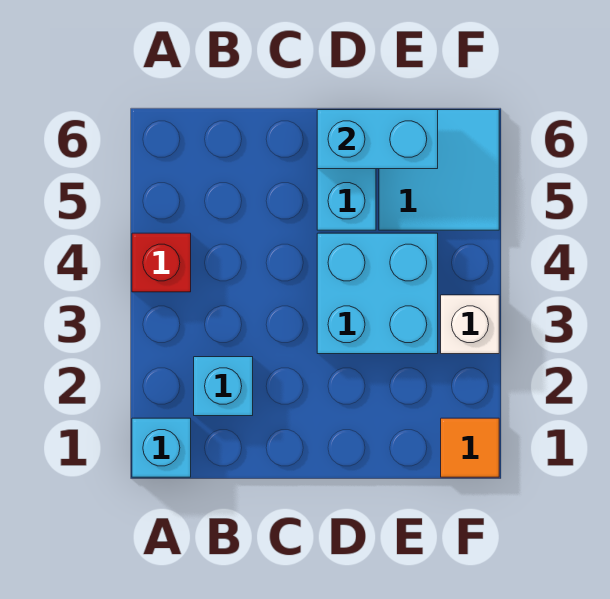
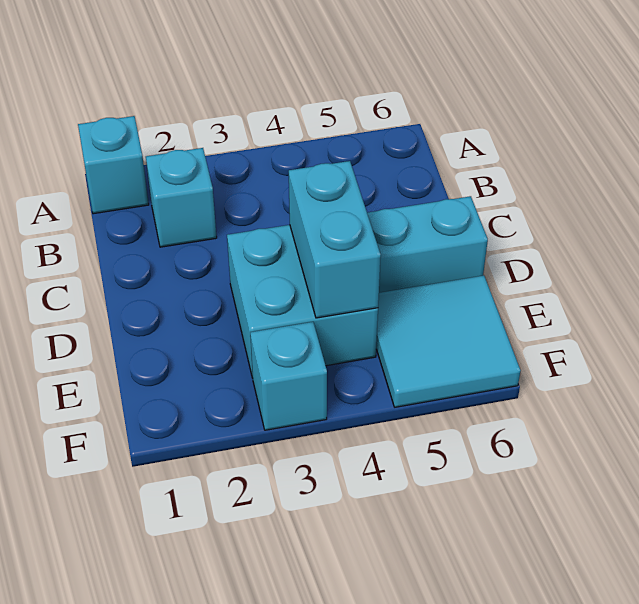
red 1x1 brick [132,233,191,292] -> none
cyan 1x2 brick [317,110,438,169] -> cyan 1x2 brick moved to [289,161,381,318]
orange 1x1 tile [441,418,499,477] -> none
white 1x1 brick [441,295,499,354] -> cyan 1x1 brick [250,322,327,430]

